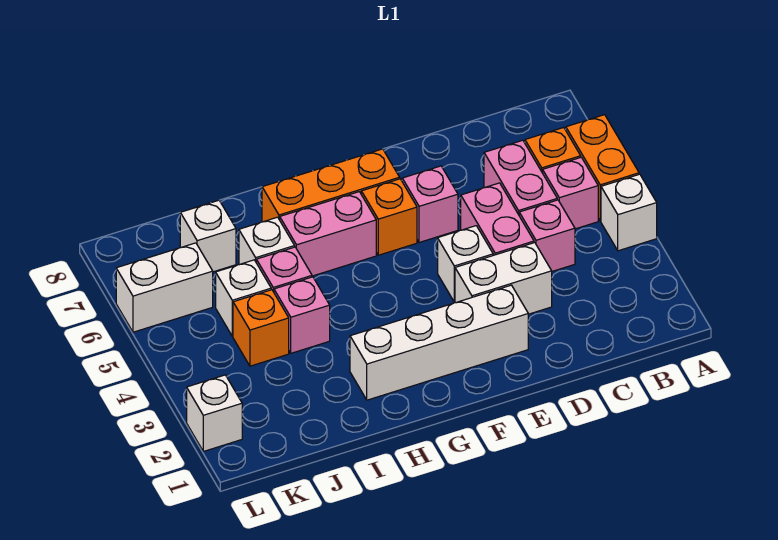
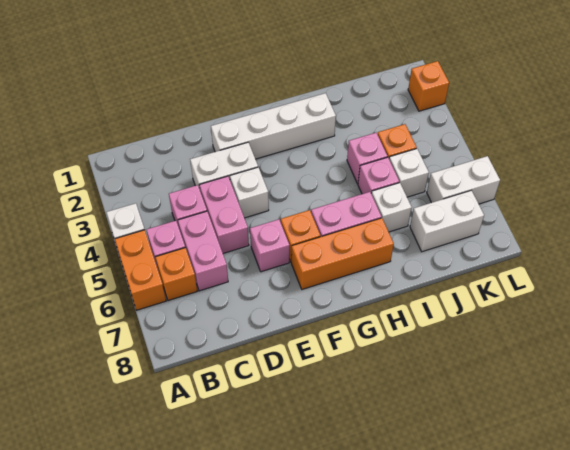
white 1x1 brick [180,200,236,272] -> white 1x2 brick [410,190,484,252]
white 1x1 brick [187,375,242,451] -> orange 1x1 brick [408,61,449,111]

